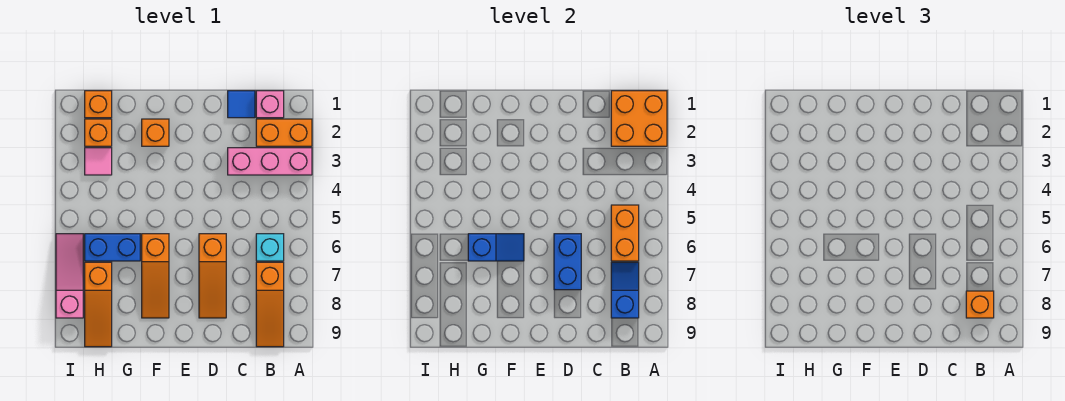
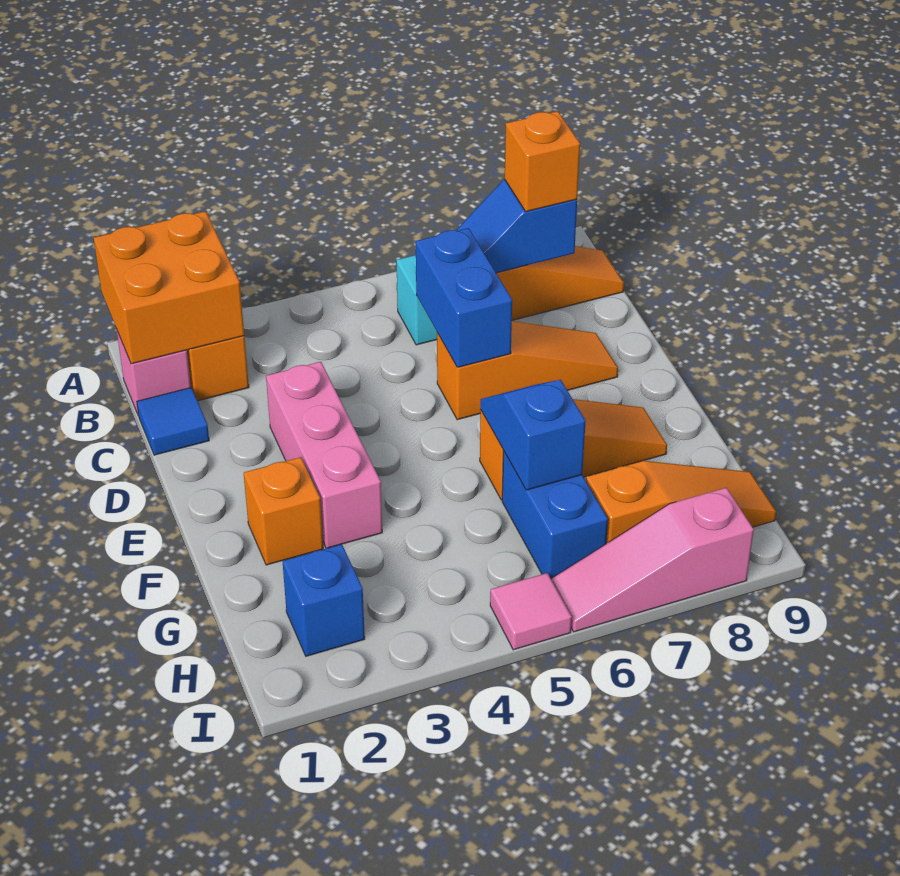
pink 1x3 brick [228,148,312,175] -> pink 1x3 brick moved to [266,362,382,548]
orange 1x2 brick [611,205,639,261] -> none
blue 1x2 brick [554,234,581,290] -> blue 1x2 brick turned to [416,228,512,367]
orange 1x1 brick [85,91,112,118] -> none
orange 1x1 brick [85,119,112,146] -> blue 1x1 brick [283,544,365,656]
pink 1x1 tile [85,148,112,175] -> pink 1x1 tile moved to [490,573,572,650]

